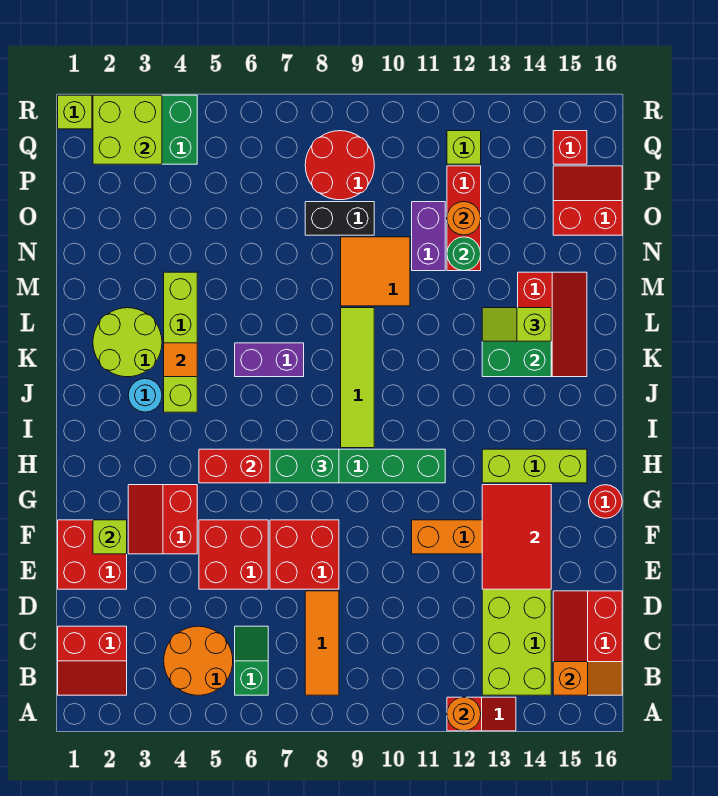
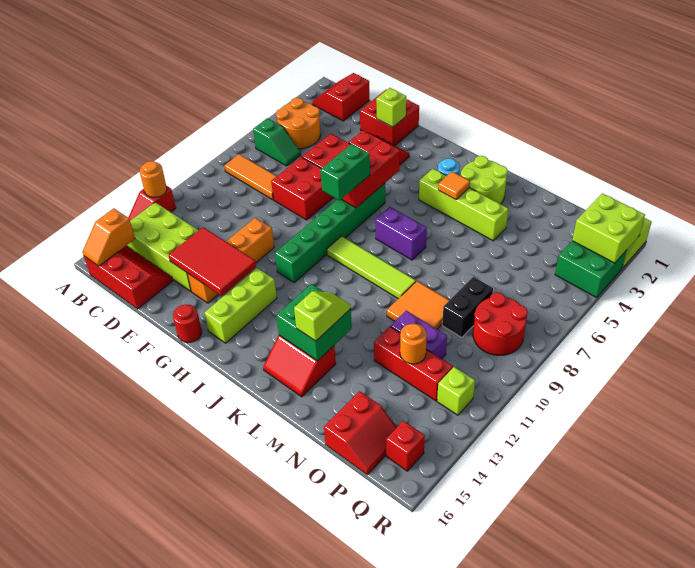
purple 1x2 brick [235,343,304,377] -> purple 1x2 brick turned to [375,207,427,260]
red 2x3 slope [518,272,587,377] -> red 2x2 slope [263,335,336,397]
green 1x1 round brick [447,237,481,271] -> none

